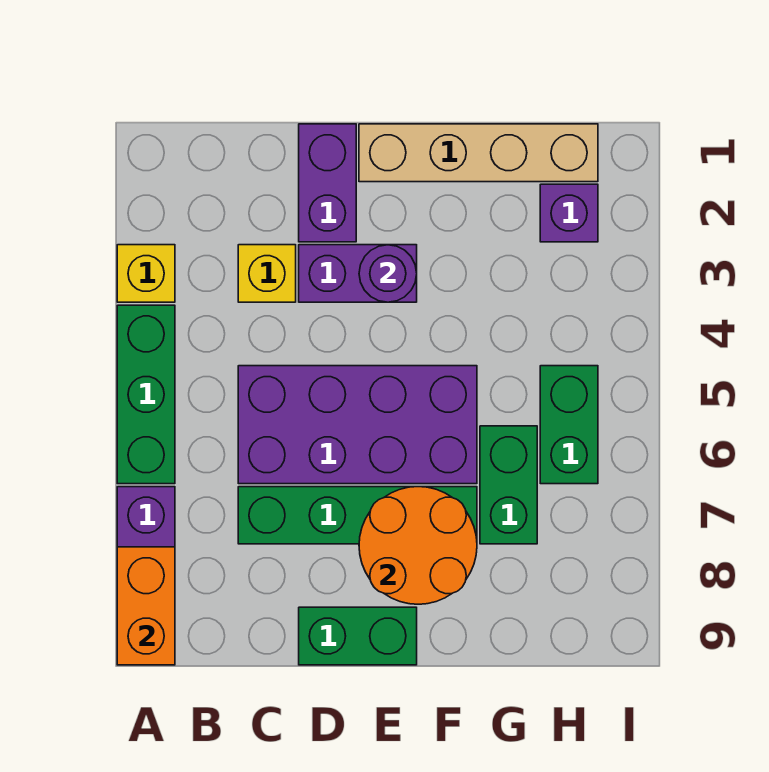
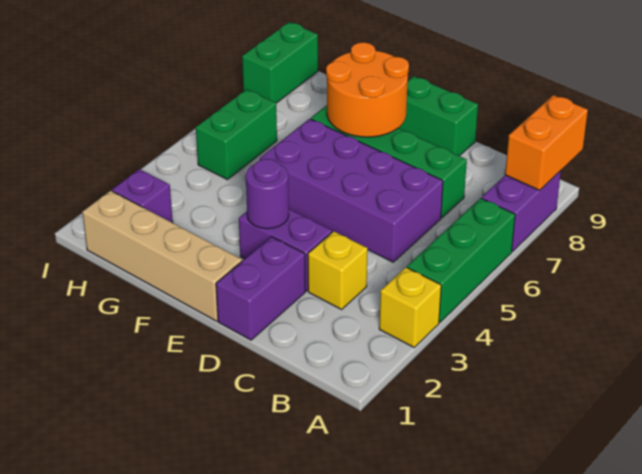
green 1x2 brick [480,426,537,544] -> green 1x2 brick moved to [242,22,318,103]

